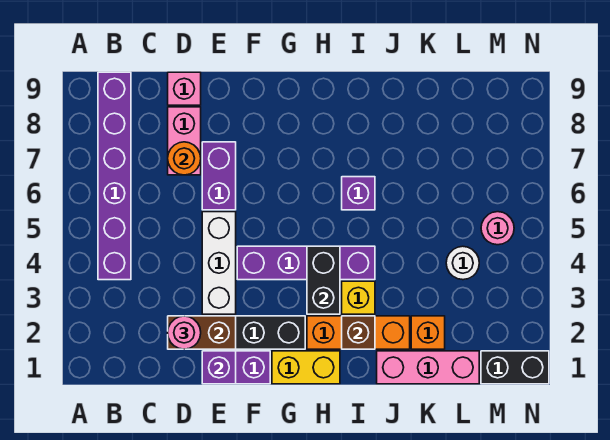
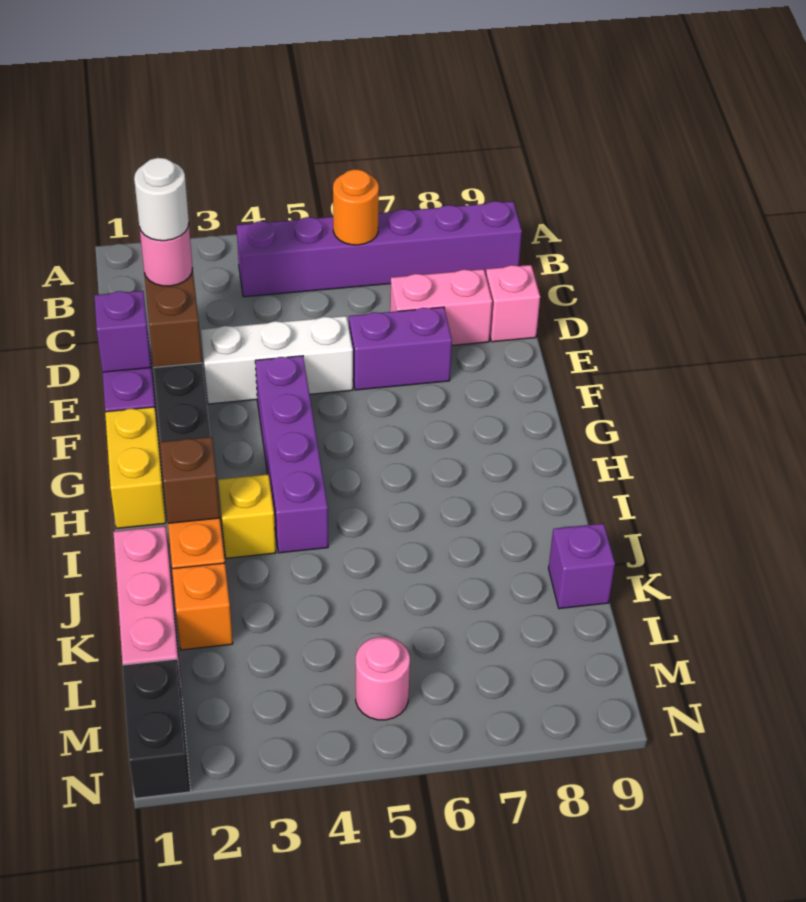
orange 1x1 round brick [168,142,201,175] -> orange 1x1 round brick moved to [333,169,379,245]
black 1x2 brick [307,246,340,314] -> none
purple 1x1 brick [342,177,375,210] -> purple 1x1 brick moved to [548,523,615,609]
white 1x1 round brick [446,246,479,280] -> white 1x1 round brick moved to [134,158,189,241]

